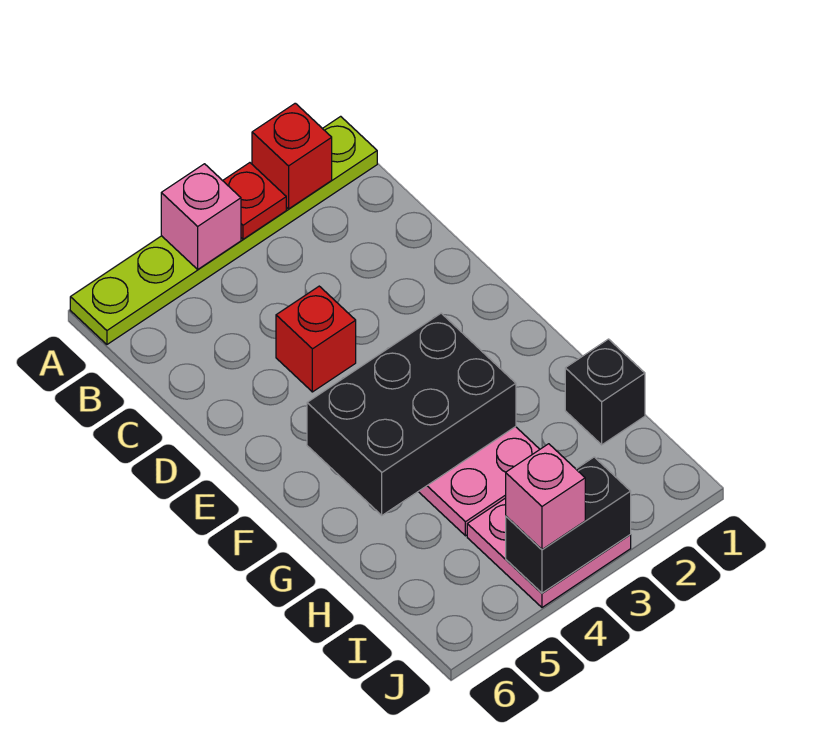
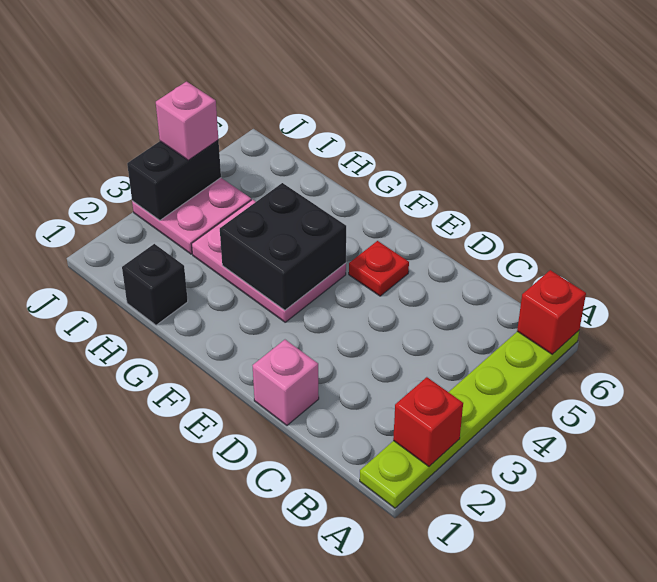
red 1x1 plate [223,163,286,239] -> red 1x1 plate moved to [349,241,409,296]
pink 1x1 brick [161,164,241,269] -> pink 1x1 brick moved to [253,340,319,425]
red 1x1 brick [276,286,356,392] -> red 1x1 brick moved to [517,270,586,354]
black 2x3 brick [307,313,516,515] -> black 2x2 brick [220,183,346,310]

